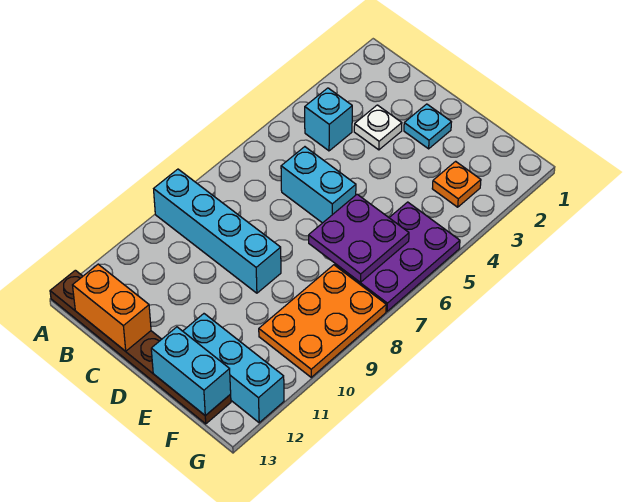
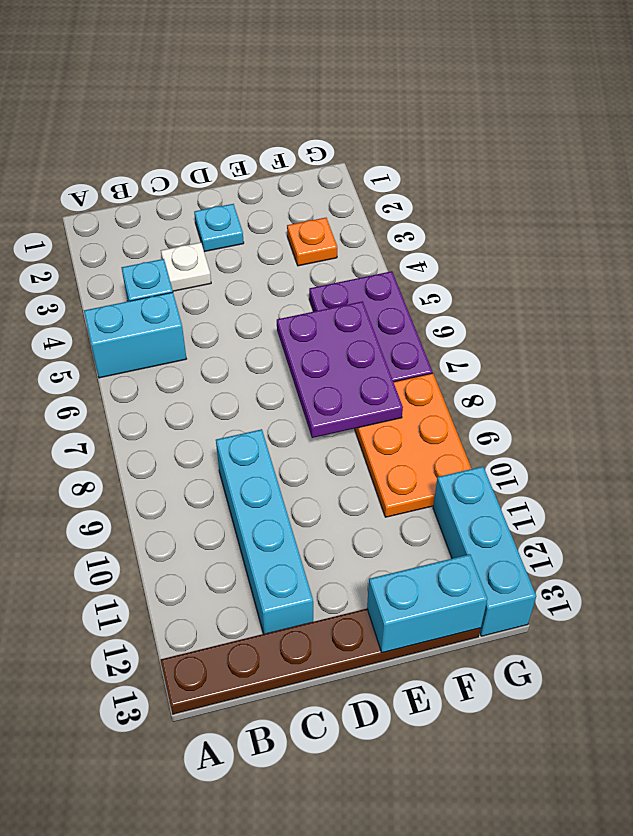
cyan 1x4 brick [154,169,281,293] -> cyan 1x4 brick turned to [216,429,313,634]
orange 1x2 brick [73,264,151,351] -> none
cyan 1x2 brick [281,147,356,223] -> cyan 1x2 brick moved to [84,292,186,378]
purple 2x2 plate [309,194,409,282] -> purple 2x3 plate [277,301,403,438]
cyan 1x3 brick [183,314,284,423] -> cyan 1x3 brick turned to [433,467,536,636]

